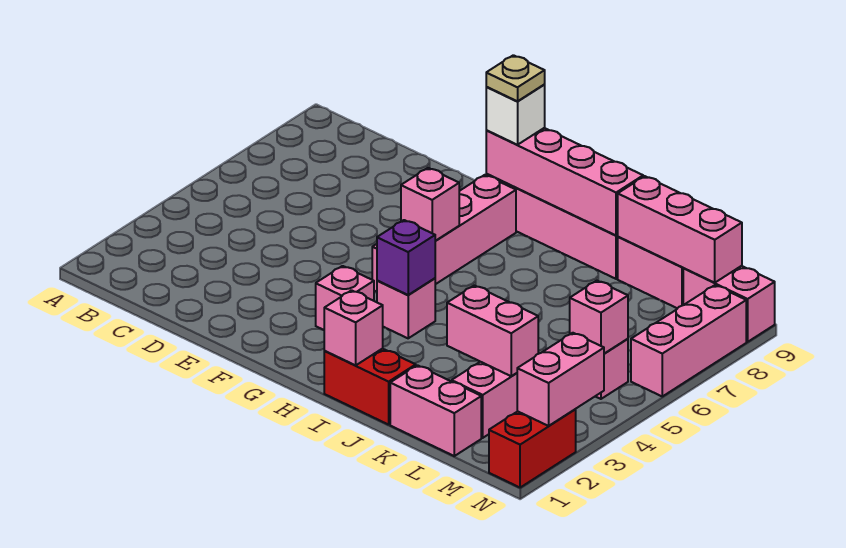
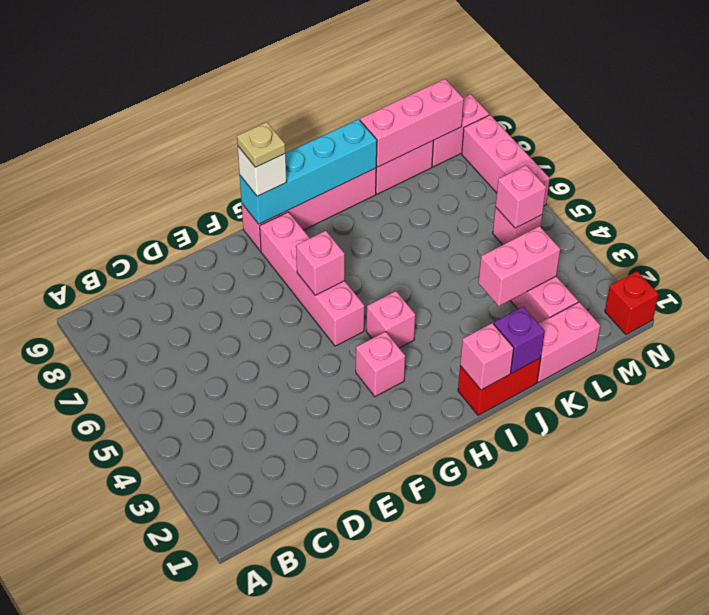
pink 1x4 brick [486,128,643,236] -> cyan 1x4 brick [240,119,377,224]
purple 1x1 brick [377,220,435,295] -> purple 1x1 brick moved to [494,307,545,373]
red 1x2 brick [489,409,576,488] -> red 1x1 brick [605,271,659,334]
pink 1x2 brick [517,333,604,426] -> none

